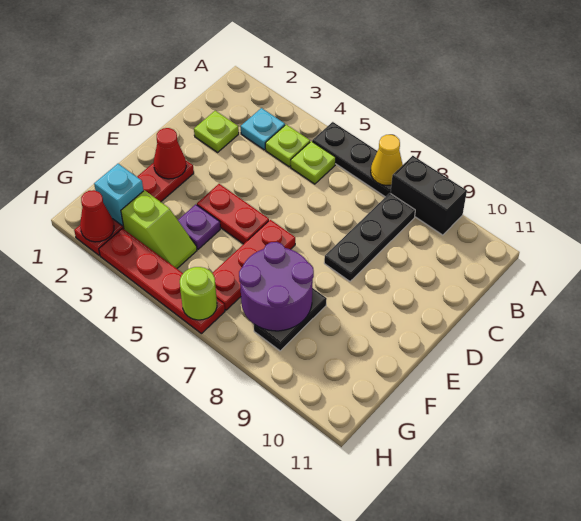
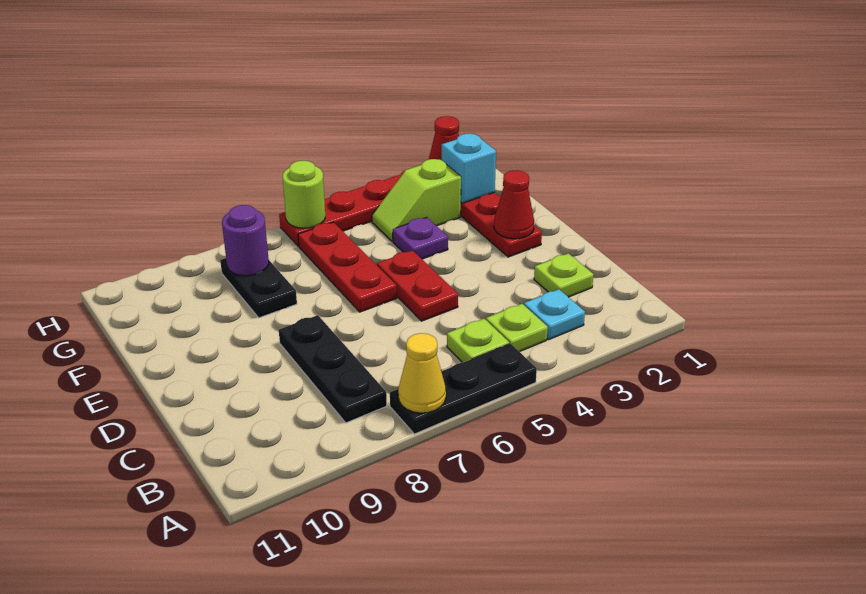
black 1x2 brick [391,156,467,235] -> none
red 1x2 plate [197,184,269,244] -> red 1x2 plate turned to [377,251,458,321]
purple 2x2 round brick [239,242,314,331] -> purple 1x1 round brick [222,205,269,276]

